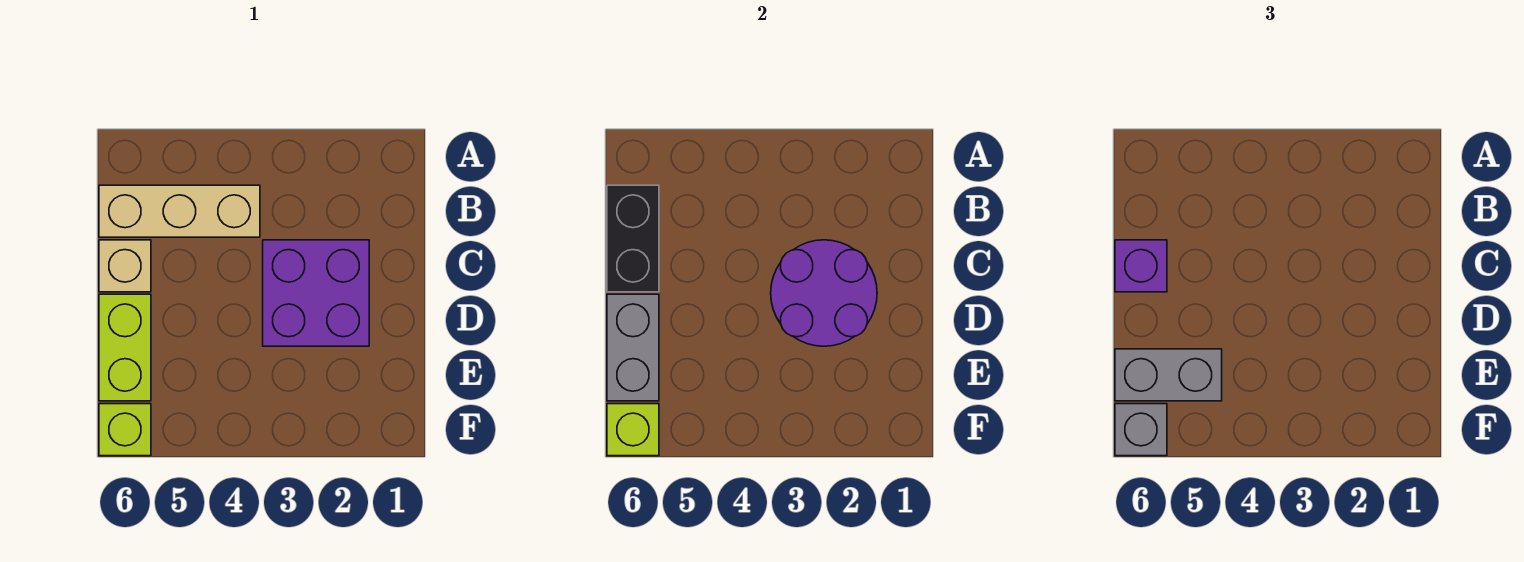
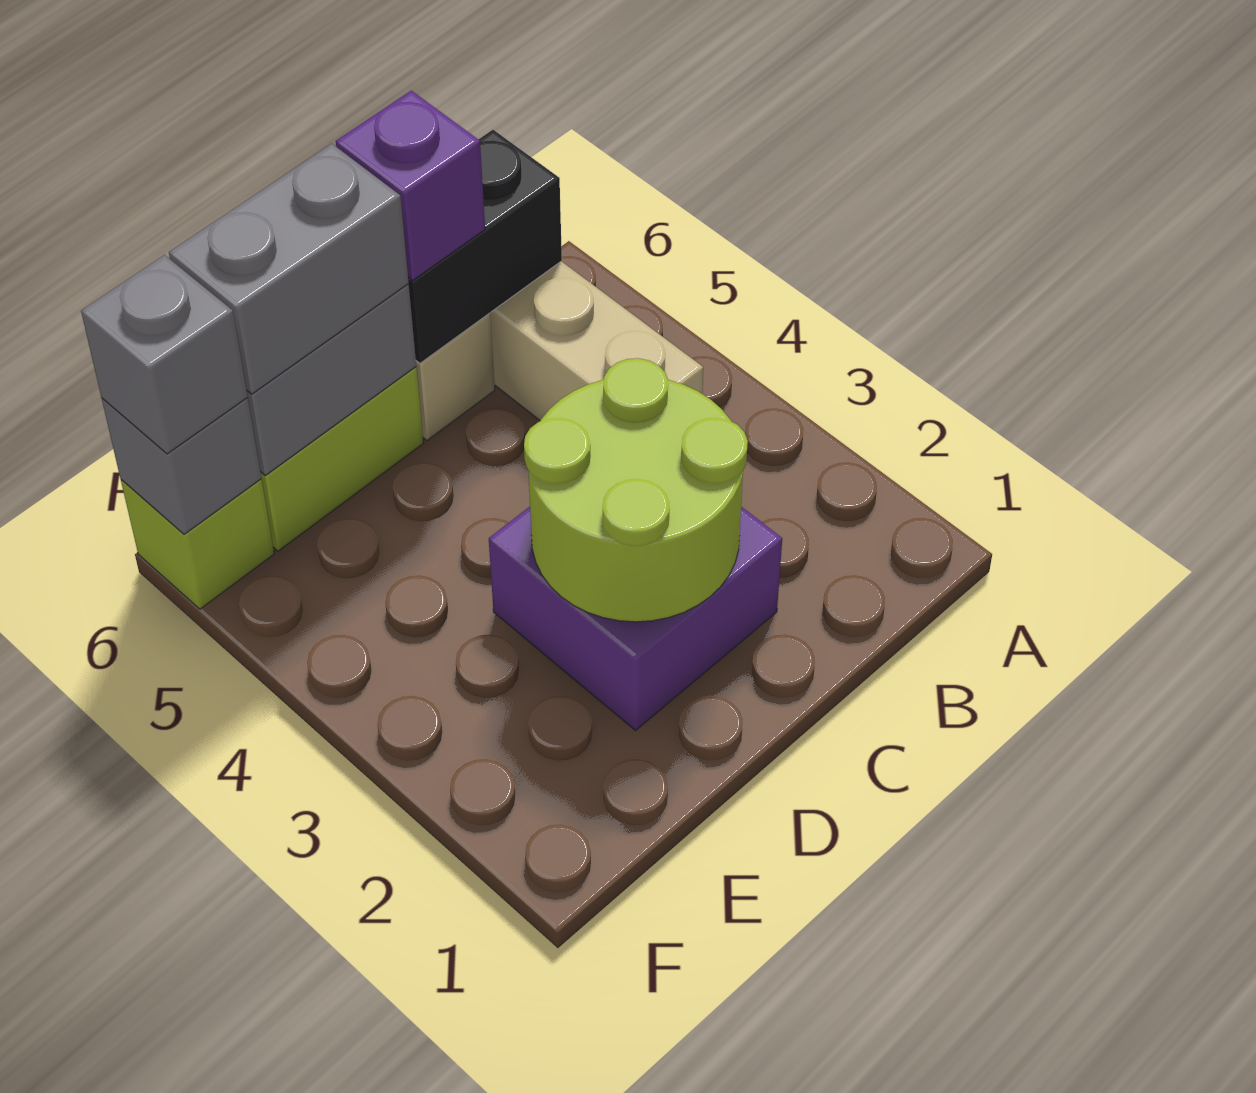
purple 2x2 round brick [771,240,877,346] -> lime 2x2 round brick [524,358,748,622]
grey 1x2 brick [1115,349,1222,401] -> grey 1x2 brick turned to [169,144,409,394]
lime 1x1 brick [607,404,659,456] -> grey 1x1 brick [102,398,261,534]

